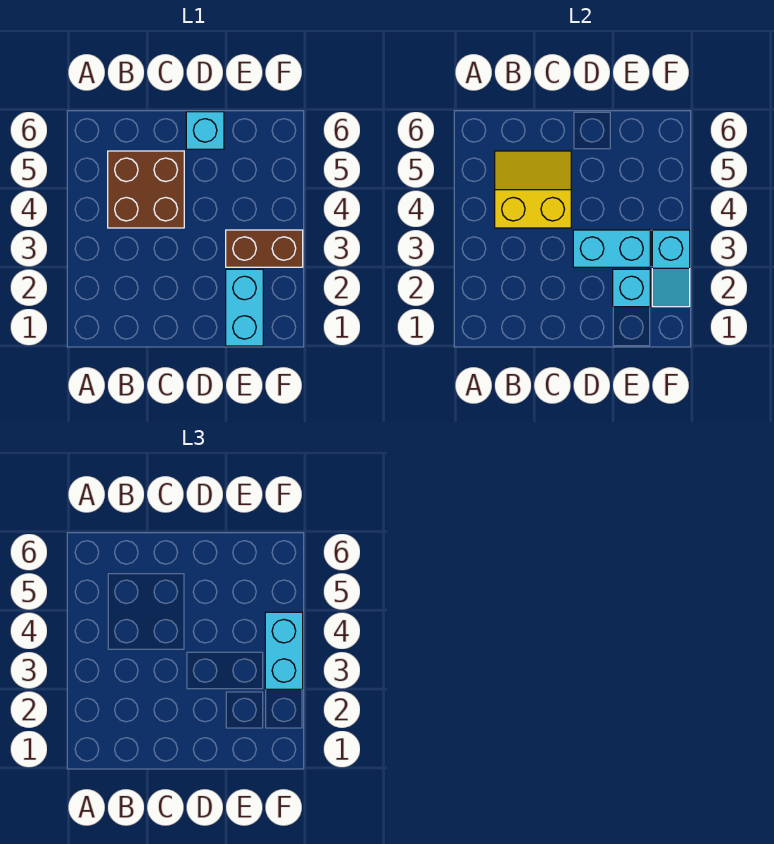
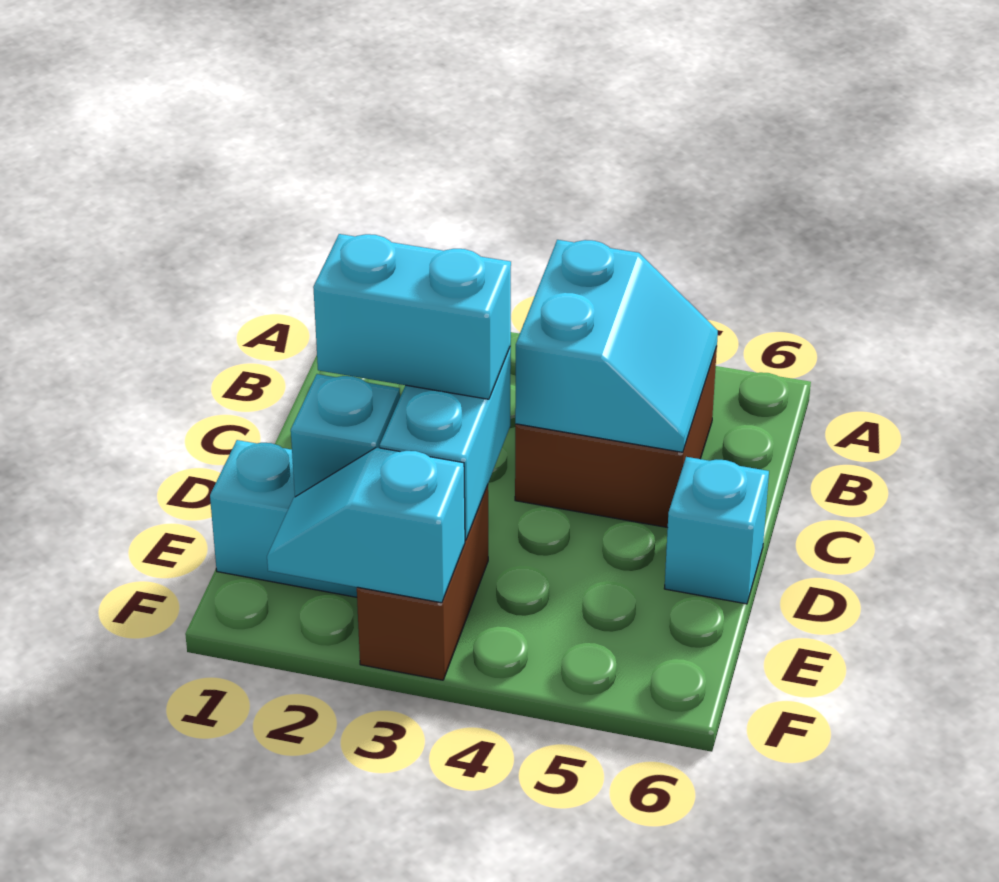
yellow 2x2 slope [495,151,571,228] -> cyan 2x2 slope [515,240,718,452]
cyan 1x2 brick [265,612,303,689] -> cyan 1x2 brick moved to [313,234,511,399]

